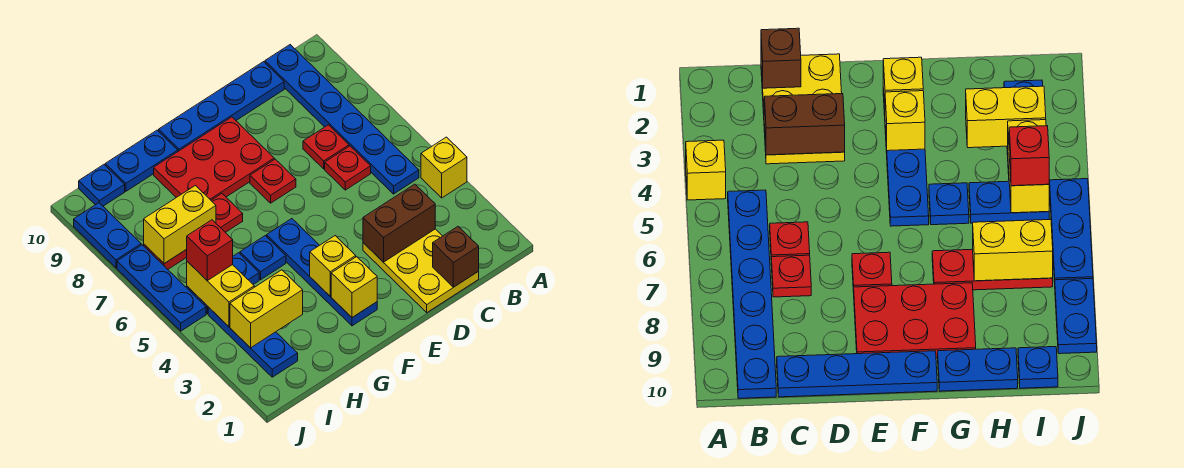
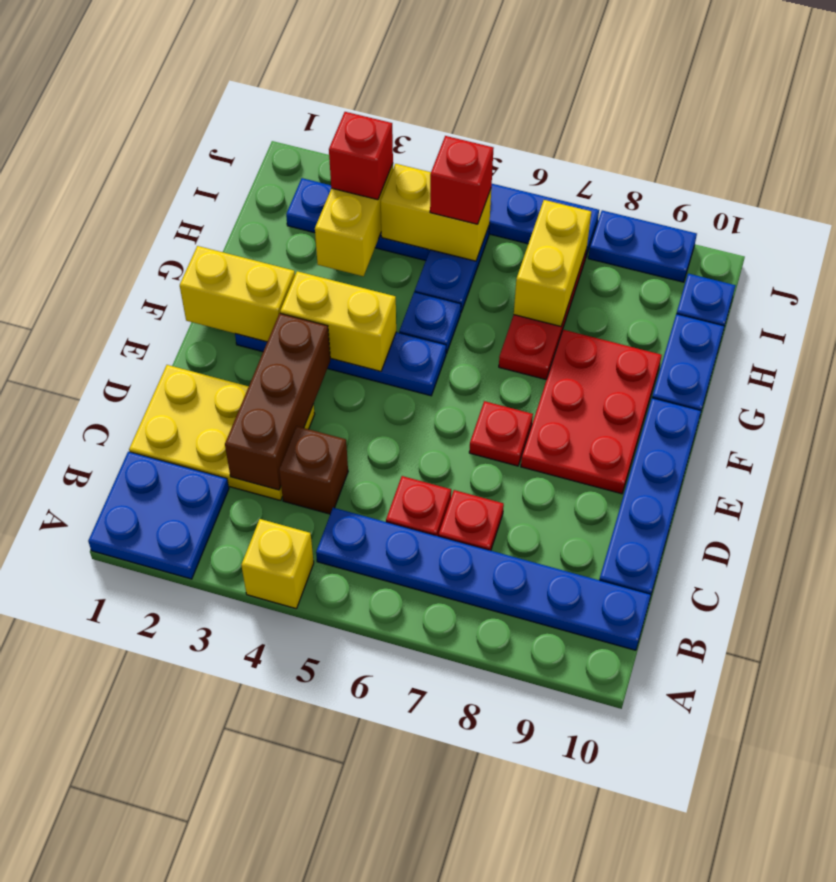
none -> blue 2x2 plate [88,452,229,579]
brown 1x1 brick [433,227,479,287] -> brown 1x1 brick moved to [279,426,348,514]
brown 1x2 brick [363,184,435,262] -> brown 1x3 brick [225,313,331,490]
yellow 1x1 brick [331,257,377,317] -> yellow 1x2 brick [180,246,295,342]
yellow 1x1 brick [310,236,356,296] -> yellow 1x2 brick [280,271,396,371]
none -> red 1x1 brick [329,112,393,200]

